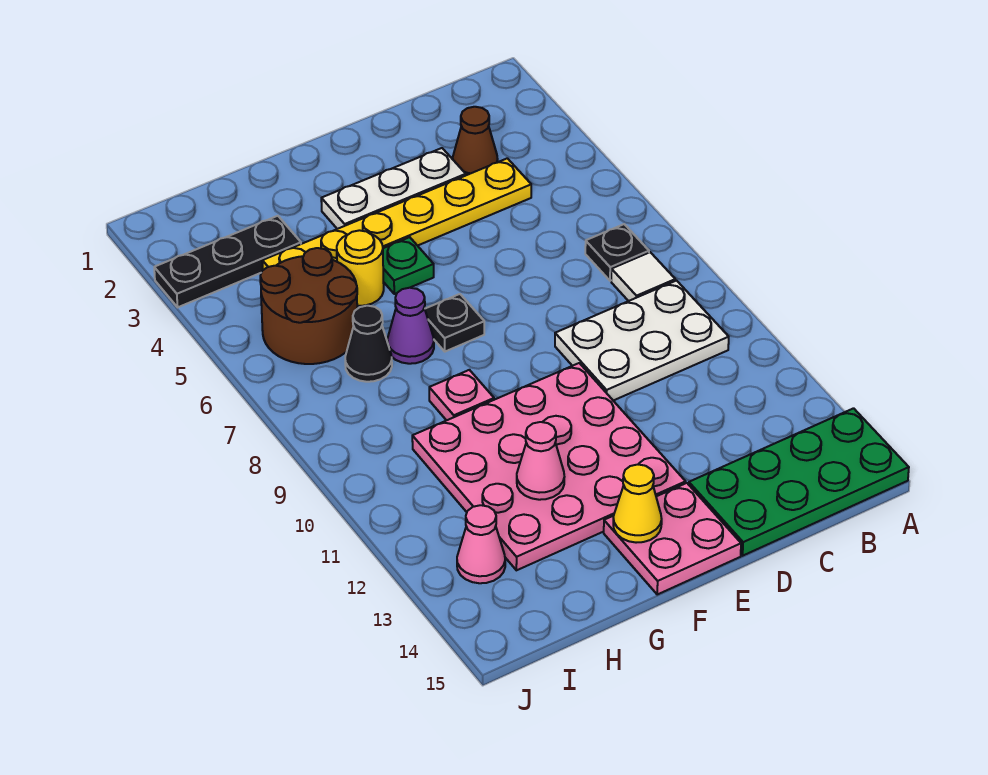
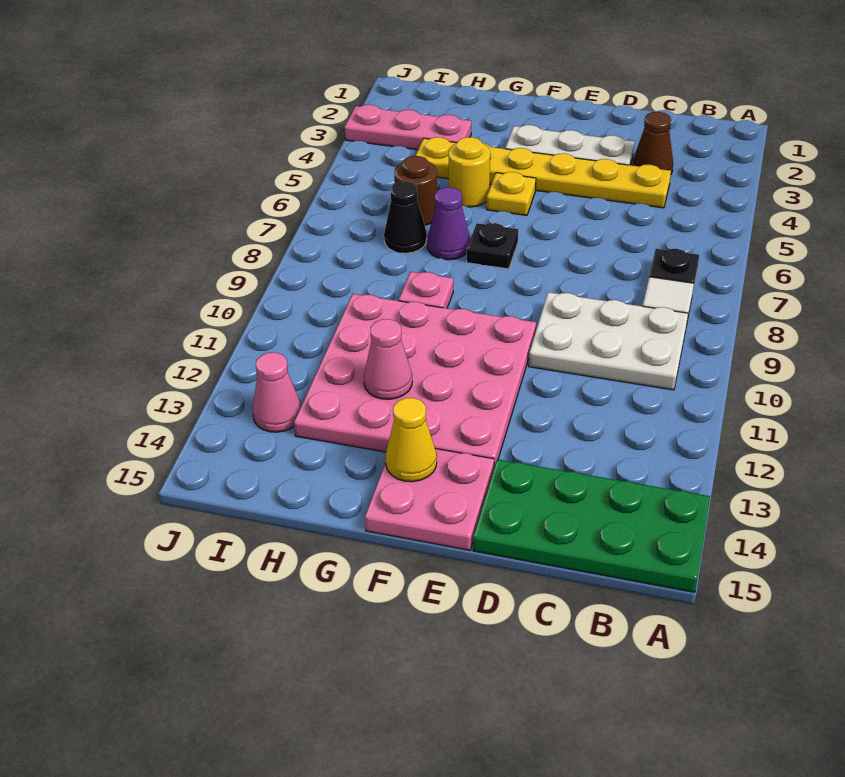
green 1x1 plate [383,237,434,294] -> yellow 1x1 plate [487,172,536,215]
black 1x3 plate [154,216,301,307] -> pink 1x3 plate [344,105,471,150]
brown 2x2 round brick [260,248,357,364] -> brown 1x1 round brick [395,156,437,225]

